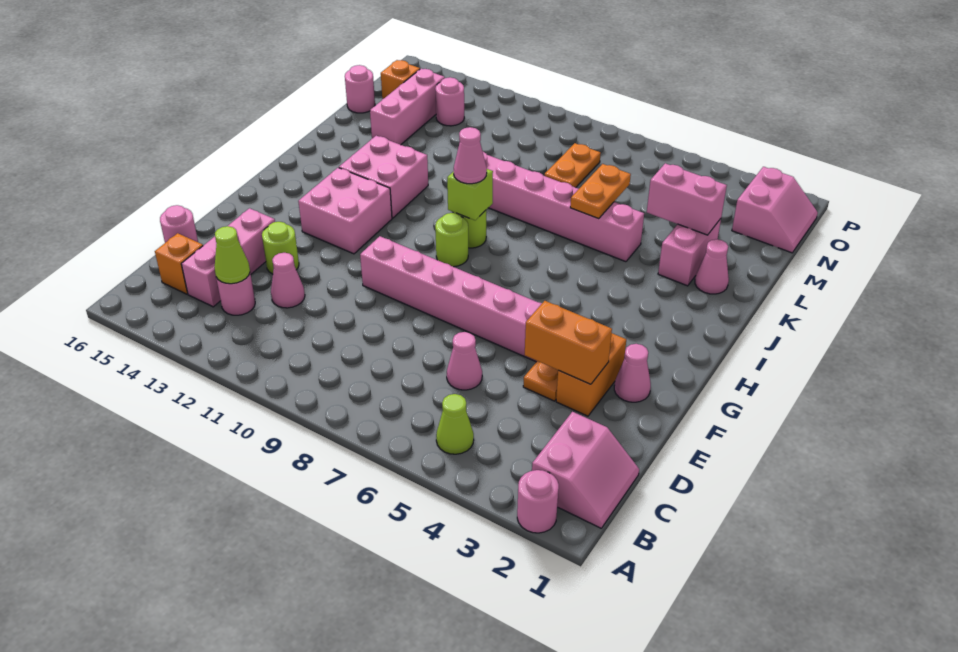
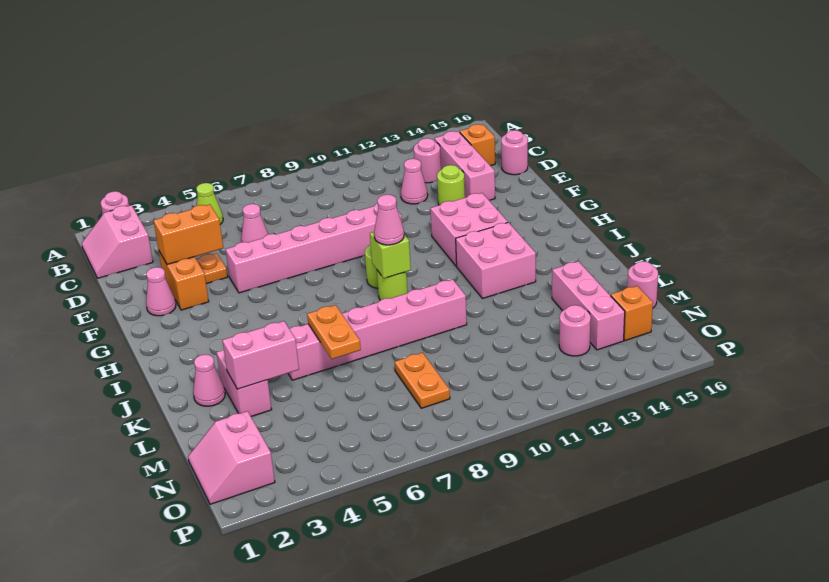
lime 1x1 cone [215,226,250,284] -> none

